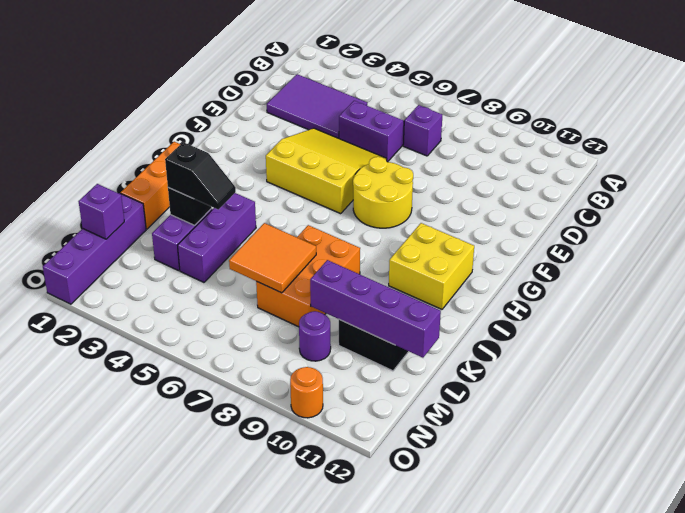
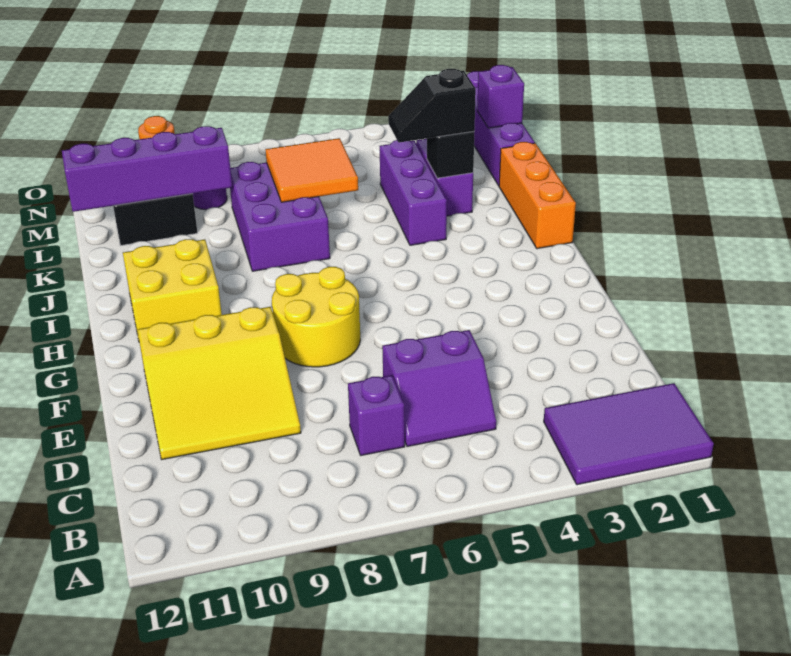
purple 2x3 tile [267,74,367,138] -> purple 2x3 tile moved to [544,383,714,485]
yellow 3x3 slope [266,128,387,214] -> yellow 3x3 slope moved to [138,307,301,459]
orange 2x3 brick [256,225,360,327] -> purple 2x3 brick [230,162,330,271]

